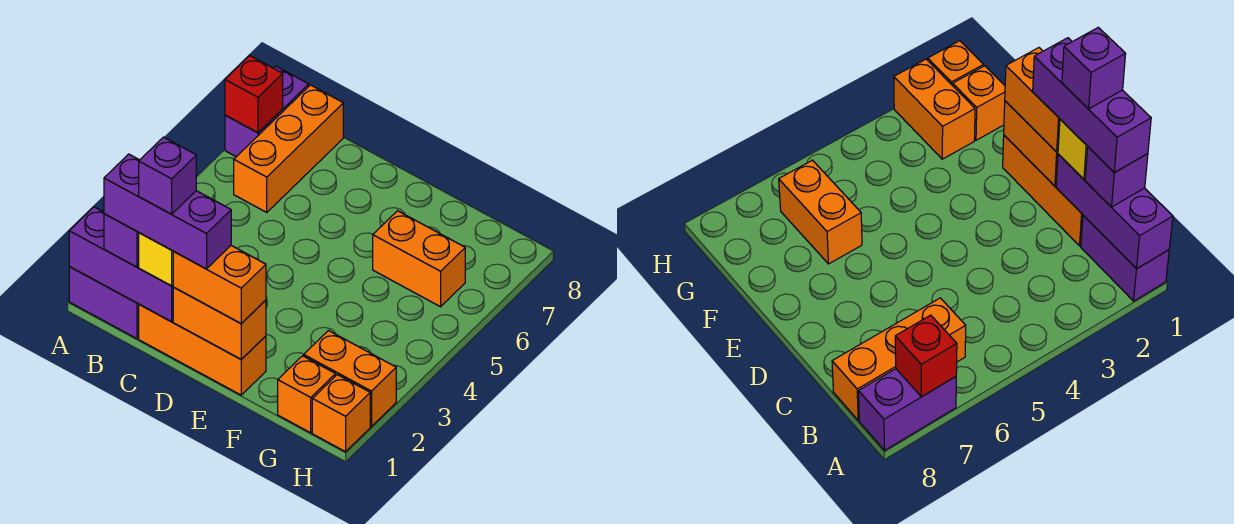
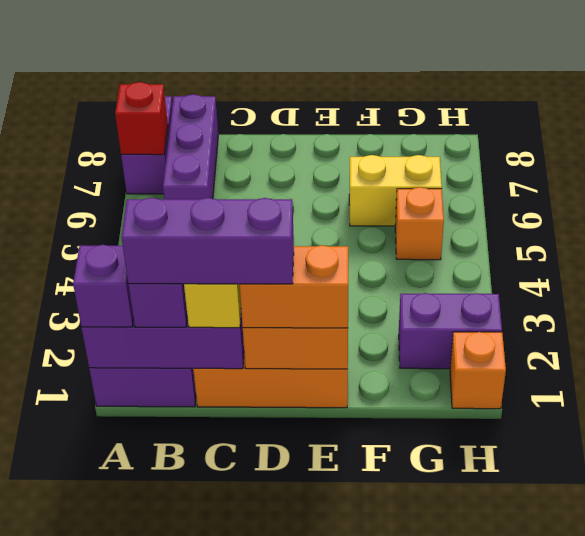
orange 1x3 brick [234,85,343,212] -> purple 1x3 brick [163,94,218,199]
purple 1x1 brick [139,137,196,214] -> purple 1x1 brick moved to [73,245,133,327]
orange 1x2 brick [373,211,465,307] -> yellow 1x2 brick [349,155,442,226]
orange 1x1 brick [278,356,336,433] -> orange 1x1 brick moved to [395,187,444,260]
orange 1x2 brick [304,331,396,426] -> purple 1x2 brick [399,293,502,369]

